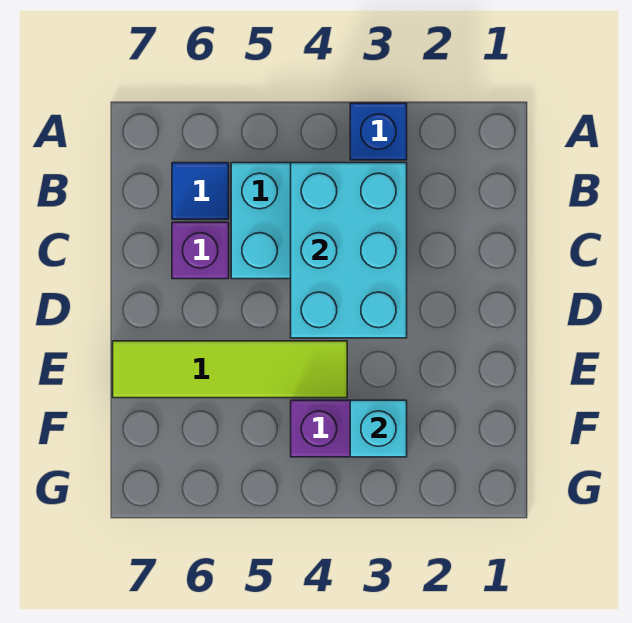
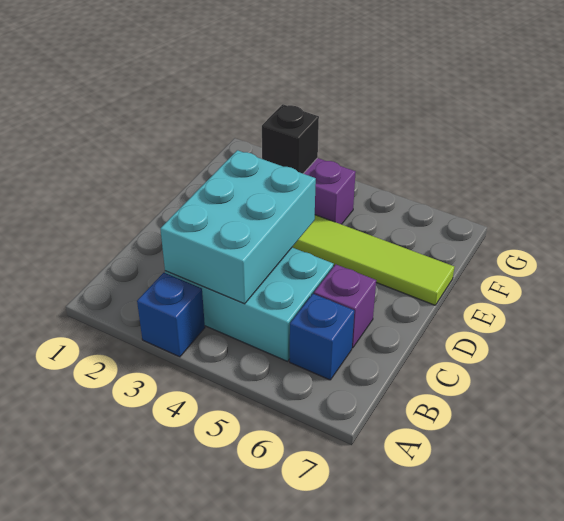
blue 1x1 tile [172,163,229,219] -> blue 1x1 brick [290,294,354,380]
cyan 1x1 brick [350,400,407,457] -> black 1x1 brick [262,104,319,174]

